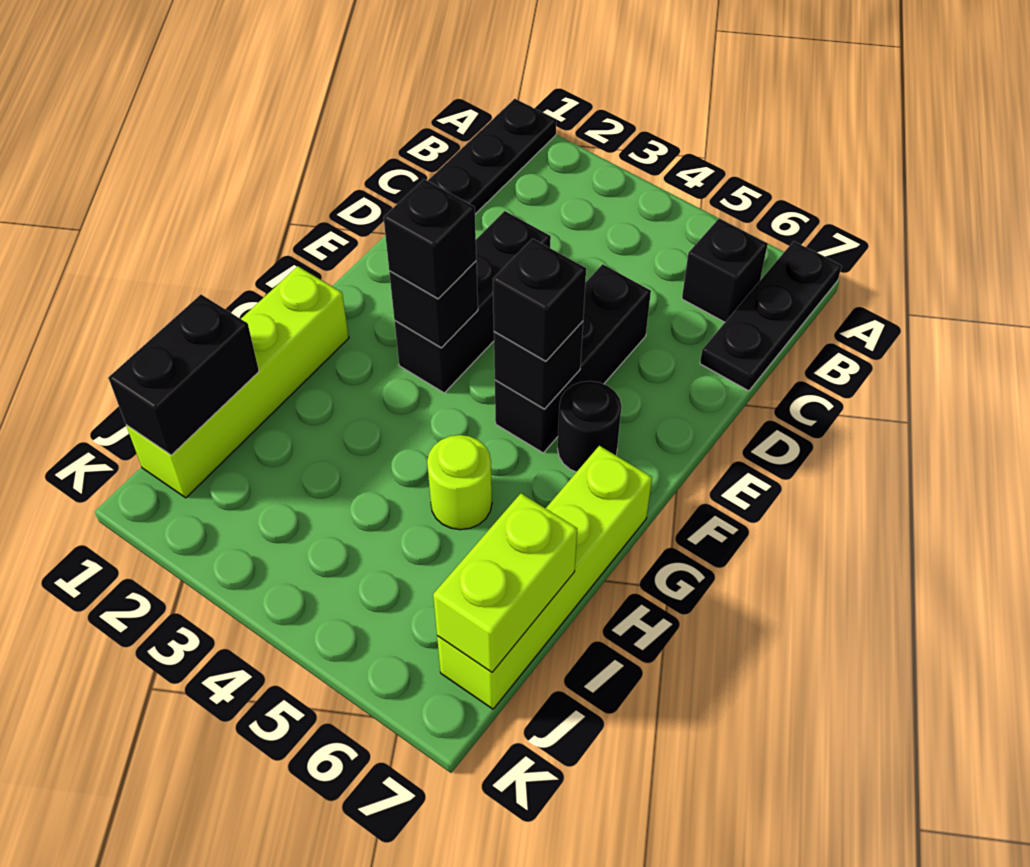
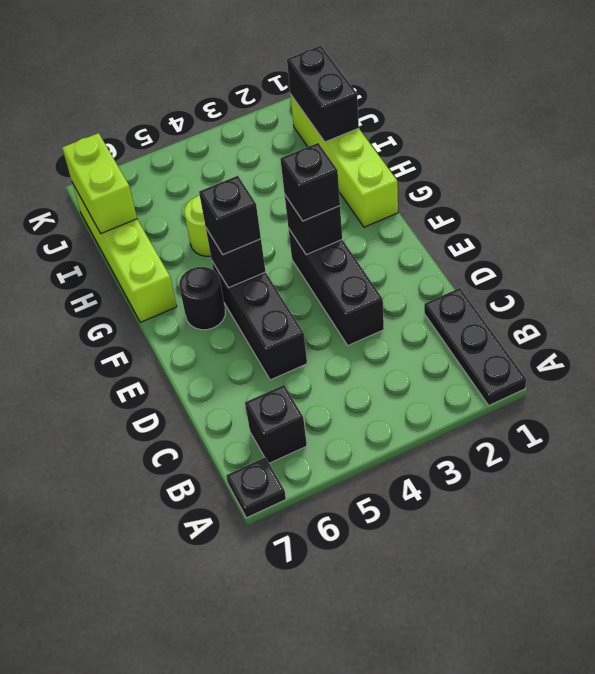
black 1x3 plate [700,241,842,391] -> black 1x1 plate [226,457,286,518]

